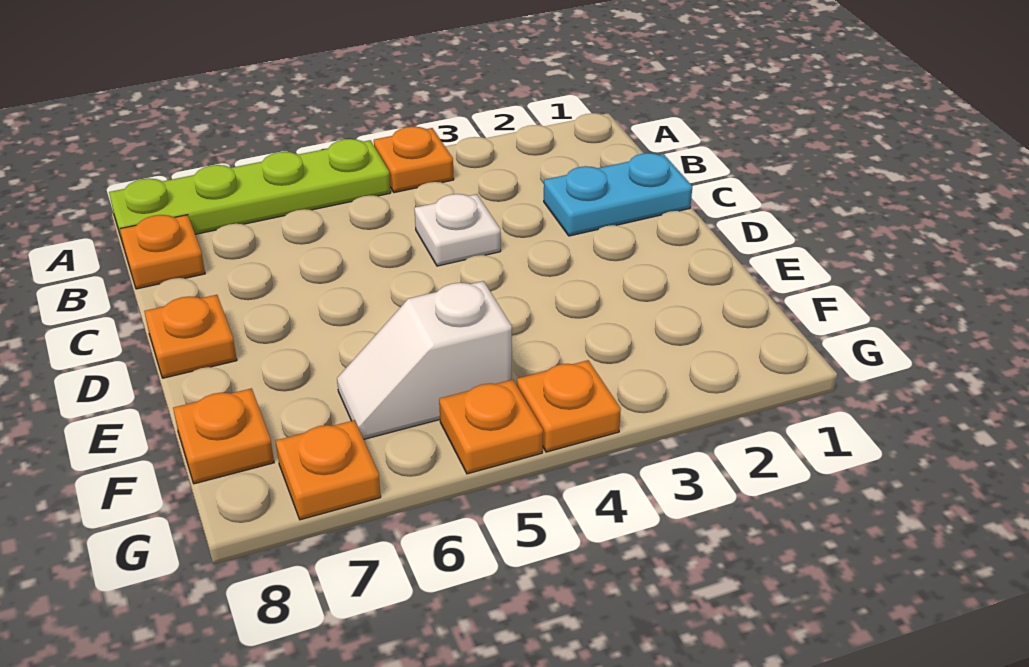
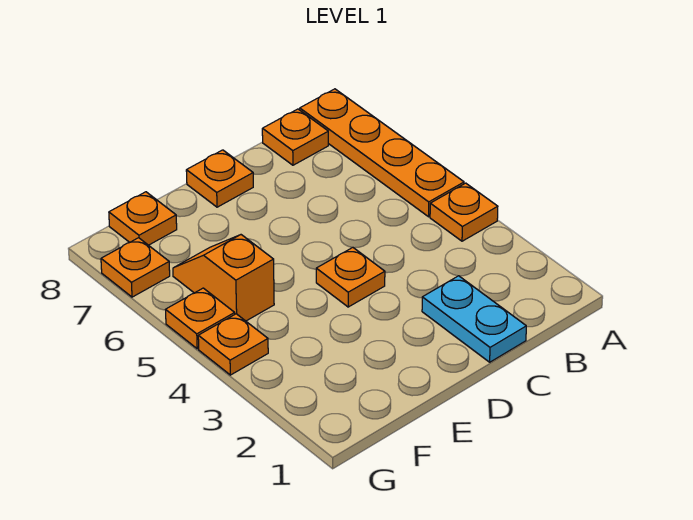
lime 1x4 plate [109,139,391,247] -> orange 1x4 plate [300,89,464,217]
white 1x1 plate [414,194,501,266] -> none
none -> orange 1x1 plate [316,247,385,307]
white 1x2 slope [337,281,512,439] -> orange 1x2 slope [173,235,274,321]

